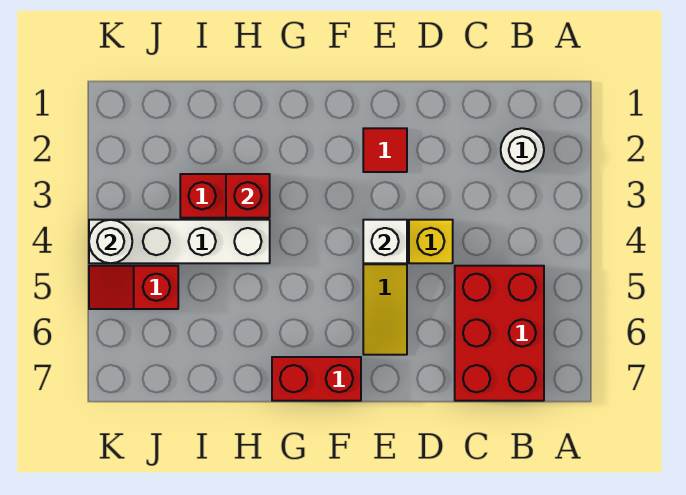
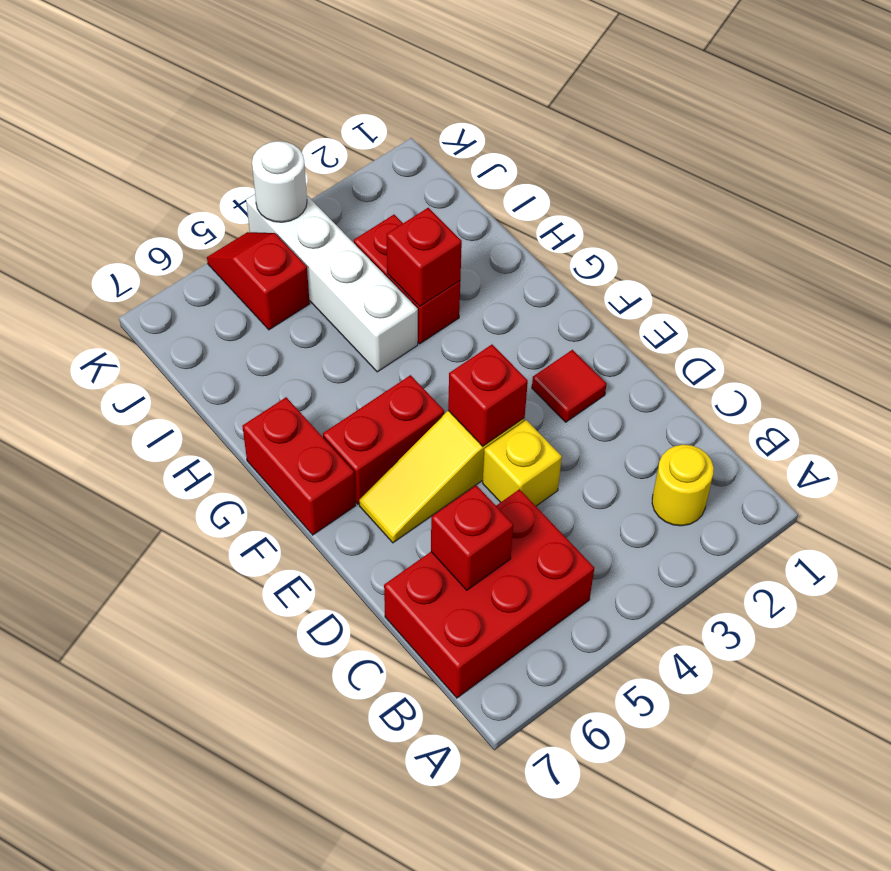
white 1x1 round brick [501,128,544,172] -> yellow 1x1 round brick [652,445,714,526]
none -> red 1x1 brick [431,485,513,590]
white 1x1 brick [363,220,407,263] -> red 1x1 brick [448,345,528,446]
none -> red 1x2 brick [323,375,444,504]

